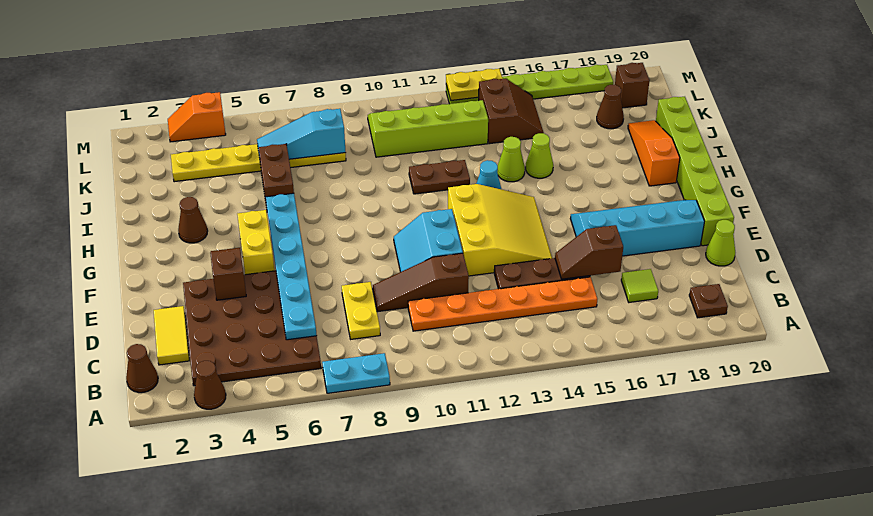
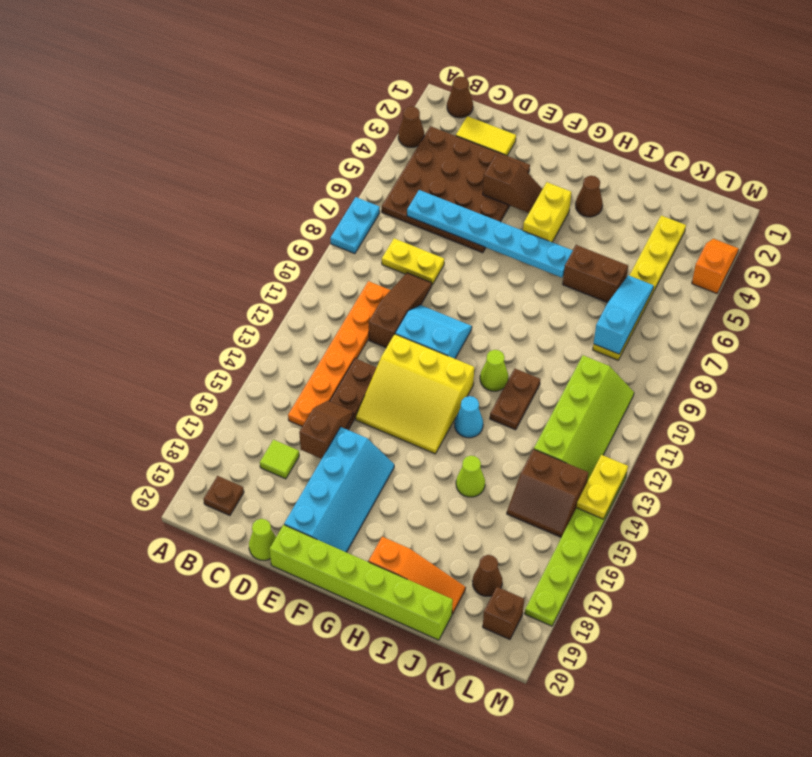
yellow 1x2 brick [237,210,274,275] -> yellow 1x2 brick turned to [523,182,571,242]
lime 1x1 cone [497,137,525,182] -> lime 1x1 cone moved to [480,350,508,391]

